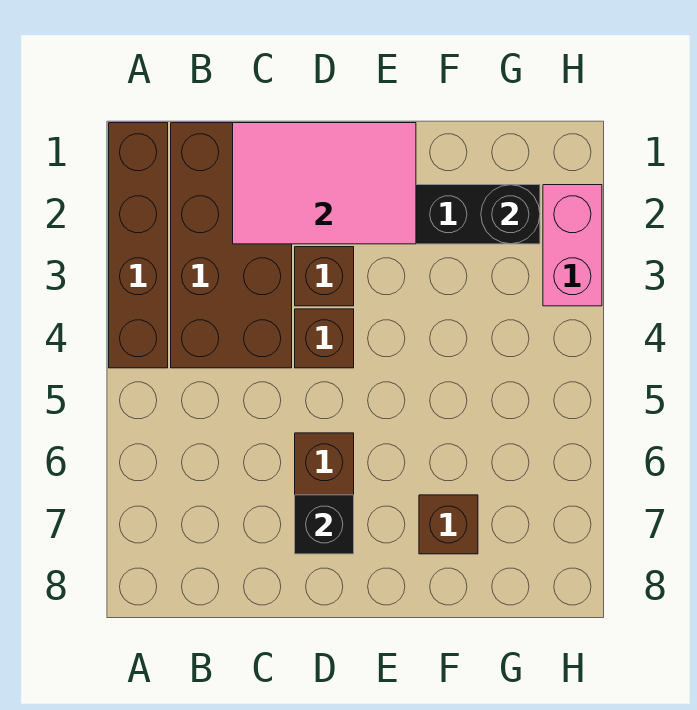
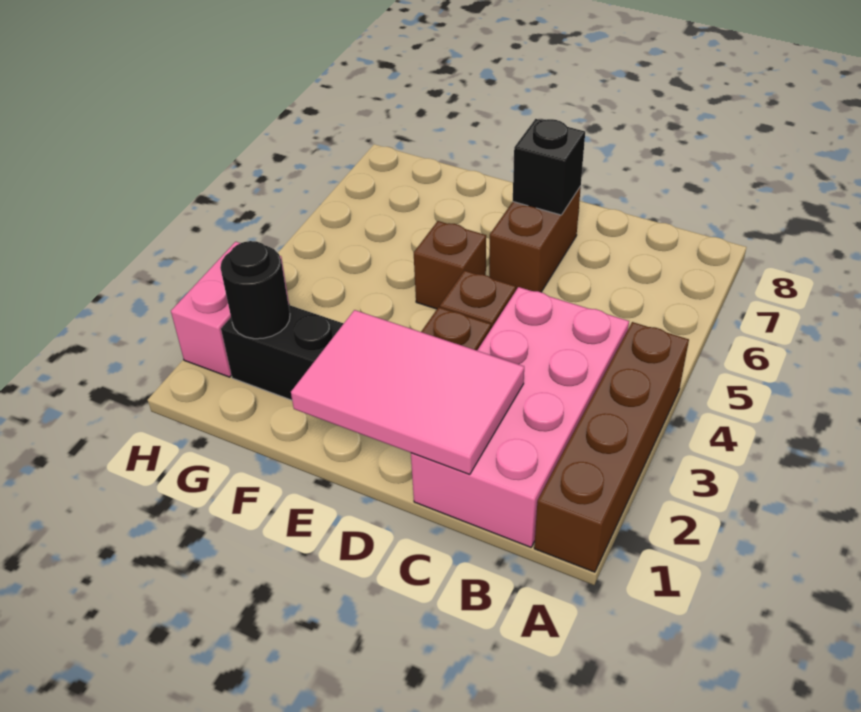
brown 2x4 brick [171,123,292,368] -> pink 2x4 brick [411,287,629,547]
brown 1x1 brick [419,495,478,554] -> brown 1x1 brick moved to [414,221,486,309]

